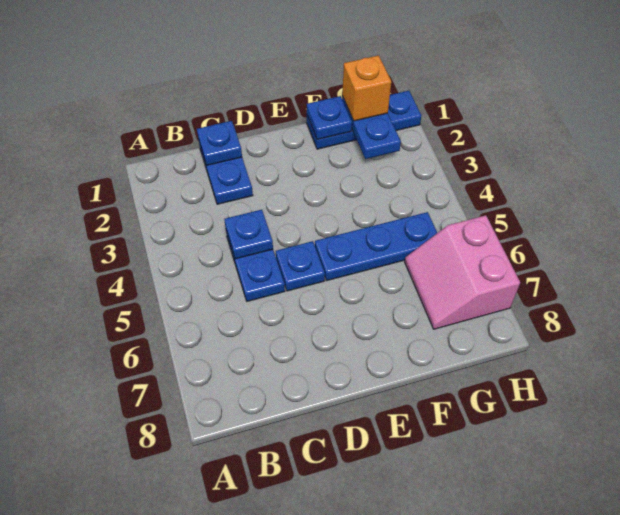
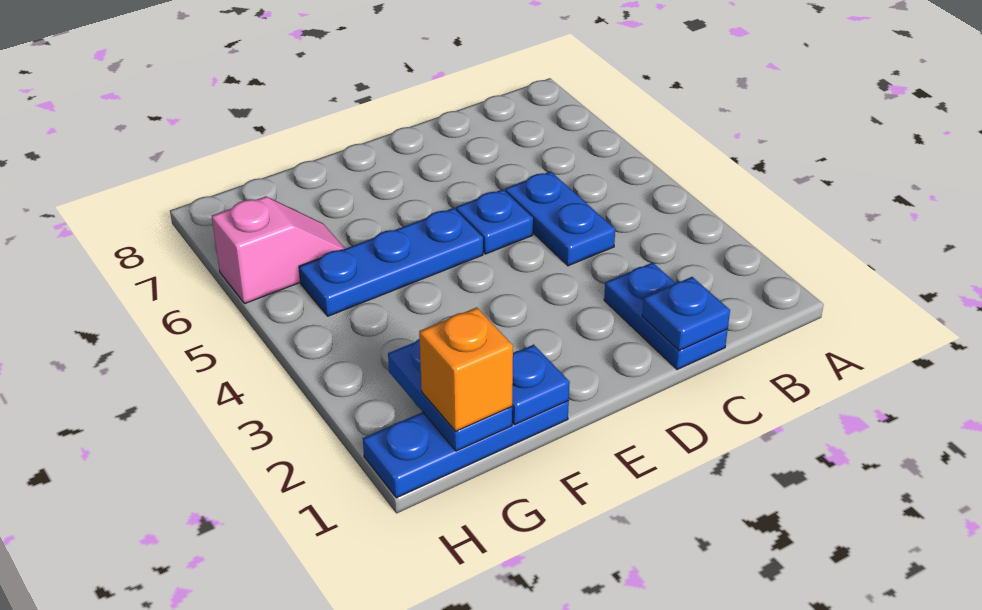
blue 1x1 plate [224,210,273,259] -> none
pink 2x2 slope [405,215,520,329] -> pink 1x2 slope [212,196,345,304]

